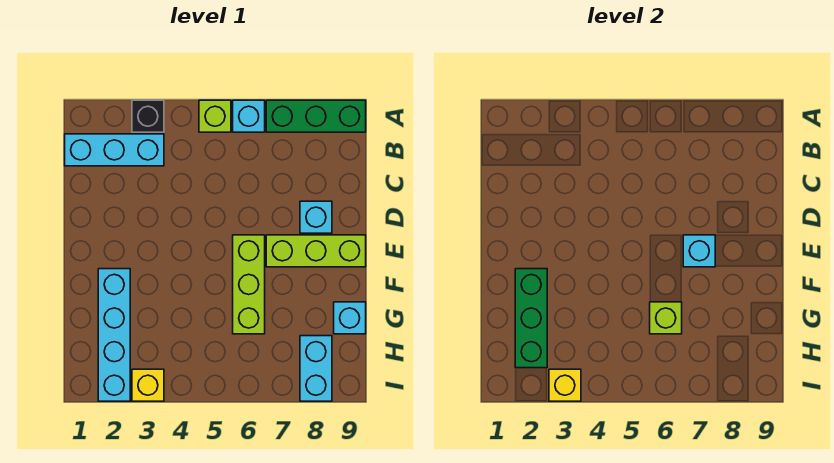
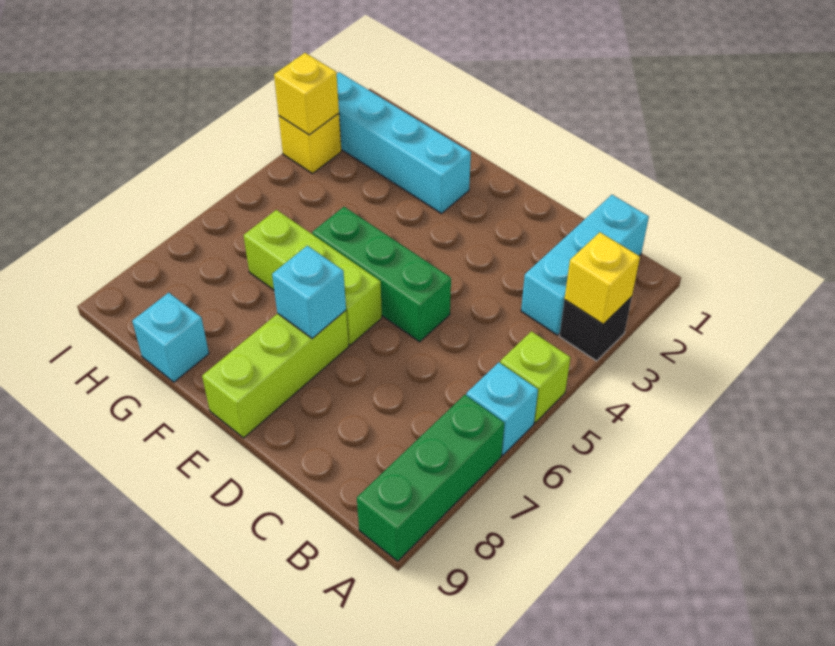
none -> yellow 1x1 brick [565,232,640,324]
cyan 1x1 brick [300,201,332,233] -> none
green 1x3 brick [515,269,547,368] -> green 1x3 brick moved to [312,207,451,342]
lime 1x1 brick [650,302,682,334] -> none
cyan 1x2 brick [300,336,332,401] -> none

